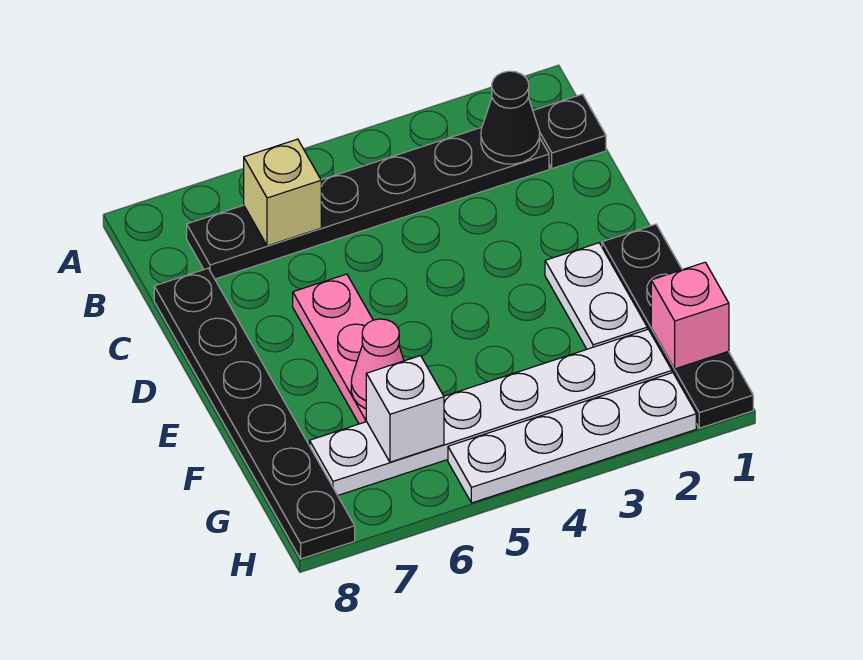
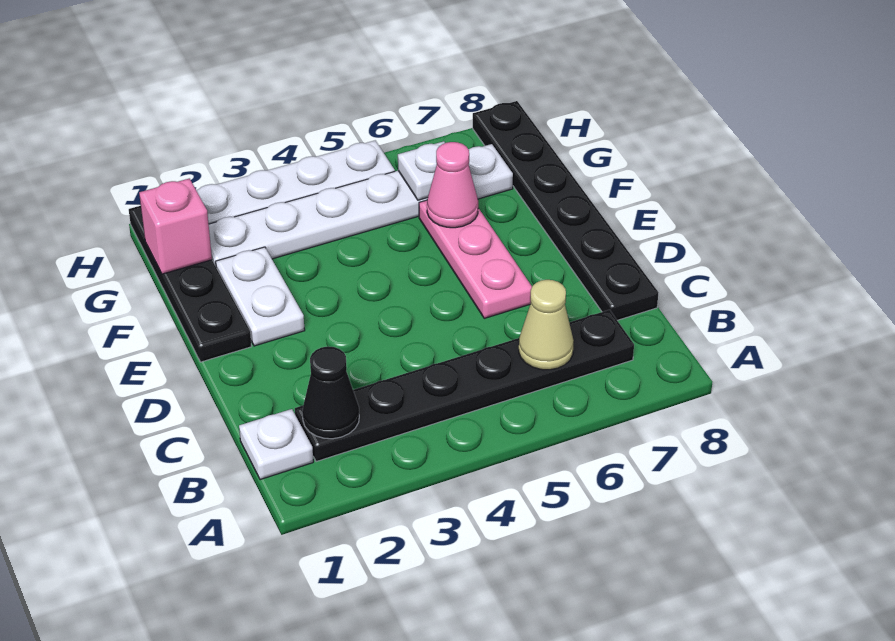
black 1x1 plate [533,94,606,169] -> white 1x1 plate [239,409,313,480]
tan 1x1 brick [244,139,321,246] -> tan 1x1 cone [519,280,574,370]
white 1x1 brick [366,356,444,462] -> white 1x1 plate [398,141,445,200]

